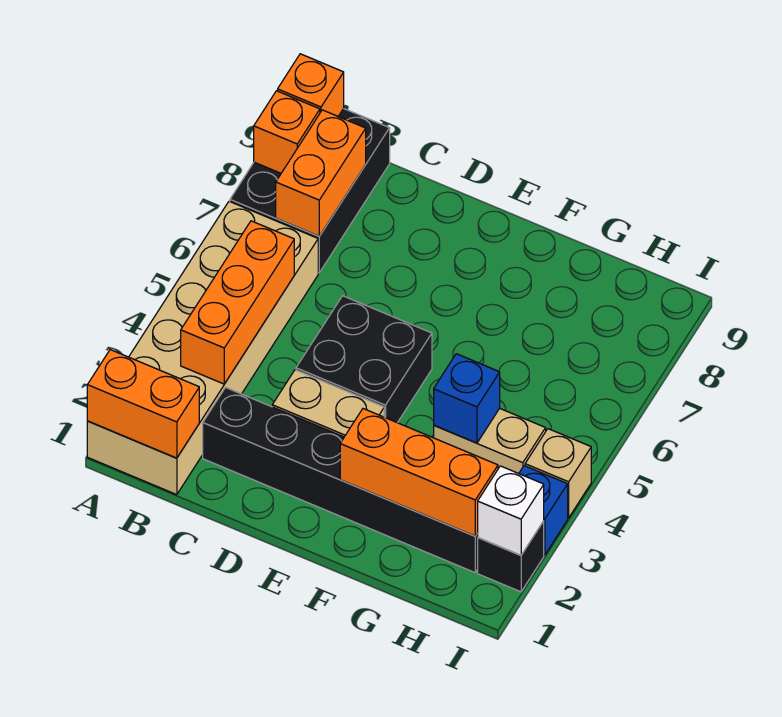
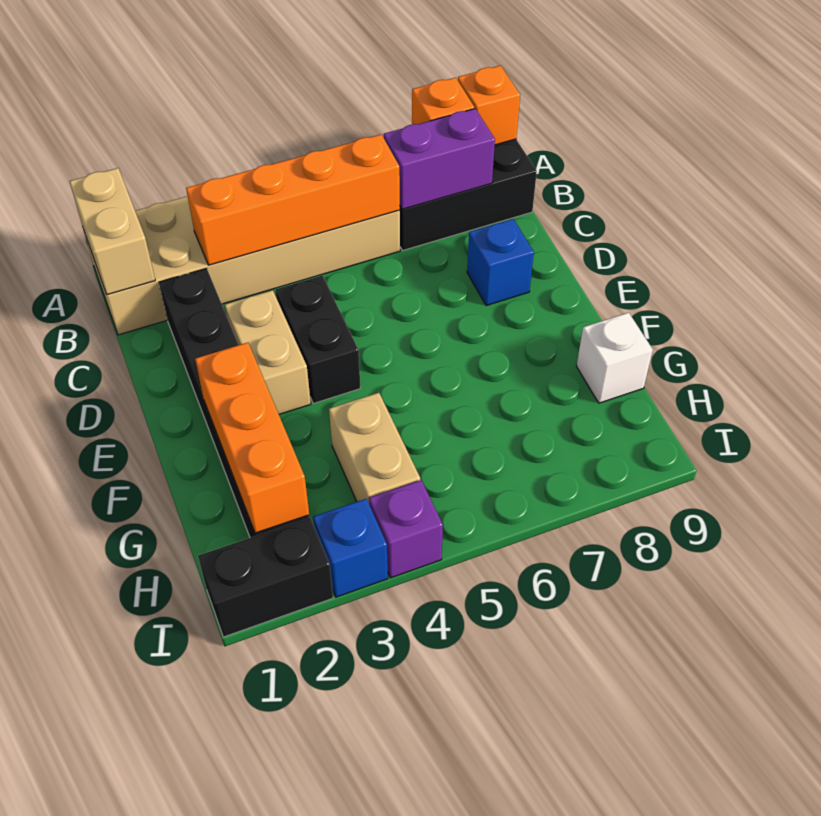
orange 1x2 brick [87,350,199,458] -> tan 1x2 brick [69,168,155,295]
orange 1x3 brick [181,221,294,384] -> orange 1x4 brick [186,135,400,265]
orange 1x2 brick [276,110,366,236] -> purple 1x2 brick [384,109,495,209]
black 2x2 brick [296,296,432,423] -> black 1x2 brick [275,276,360,403]
blue 1x1 brick [434,354,500,443] -> blue 1x1 brick moved to [467,219,534,306]
black 1x1 brick [478,521,544,592] -> black 1x2 brick [198,518,333,637]
white 1x1 brick [477,466,544,555] -> white 1x1 brick moved to [577,313,653,403]
tan 1x1 brick [525,429,591,518] -> purple 1x1 brick [369,480,443,578]

